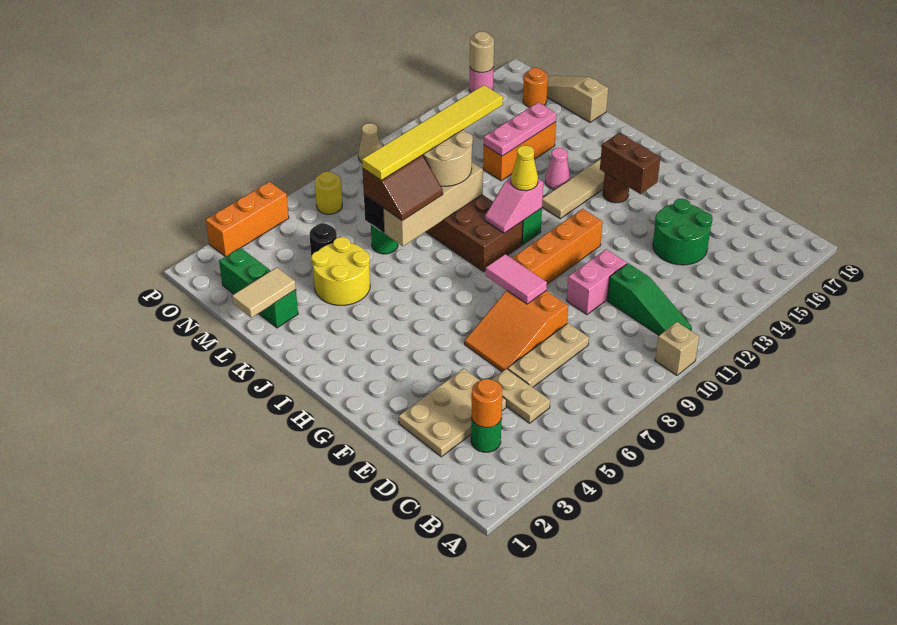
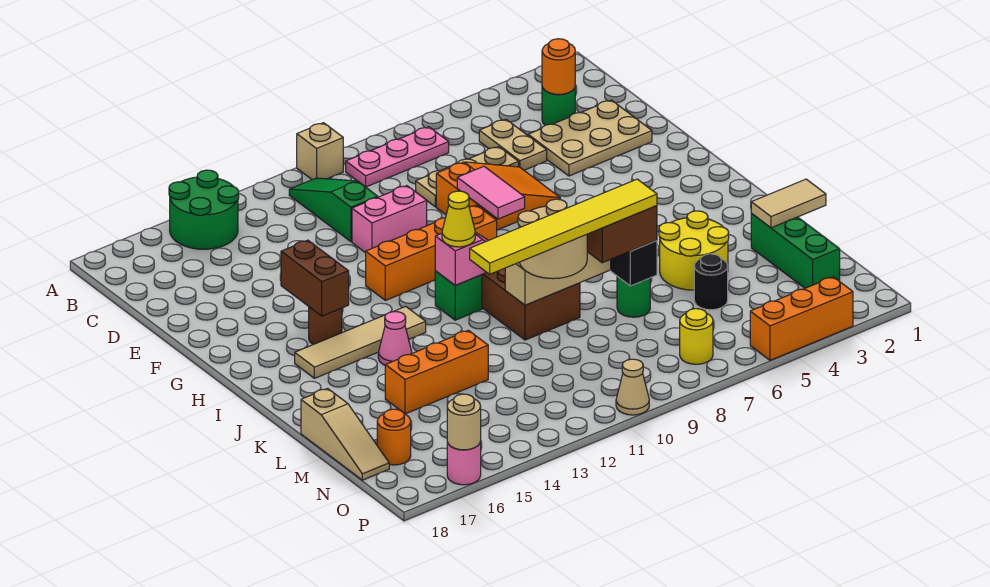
green 2x2 round brick [653,199,713,265] -> green 2x2 round brick moved to [169,170,239,249]
pink 1x3 plate [484,102,557,156] -> pink 1x3 plate moved to [346,127,449,187]

